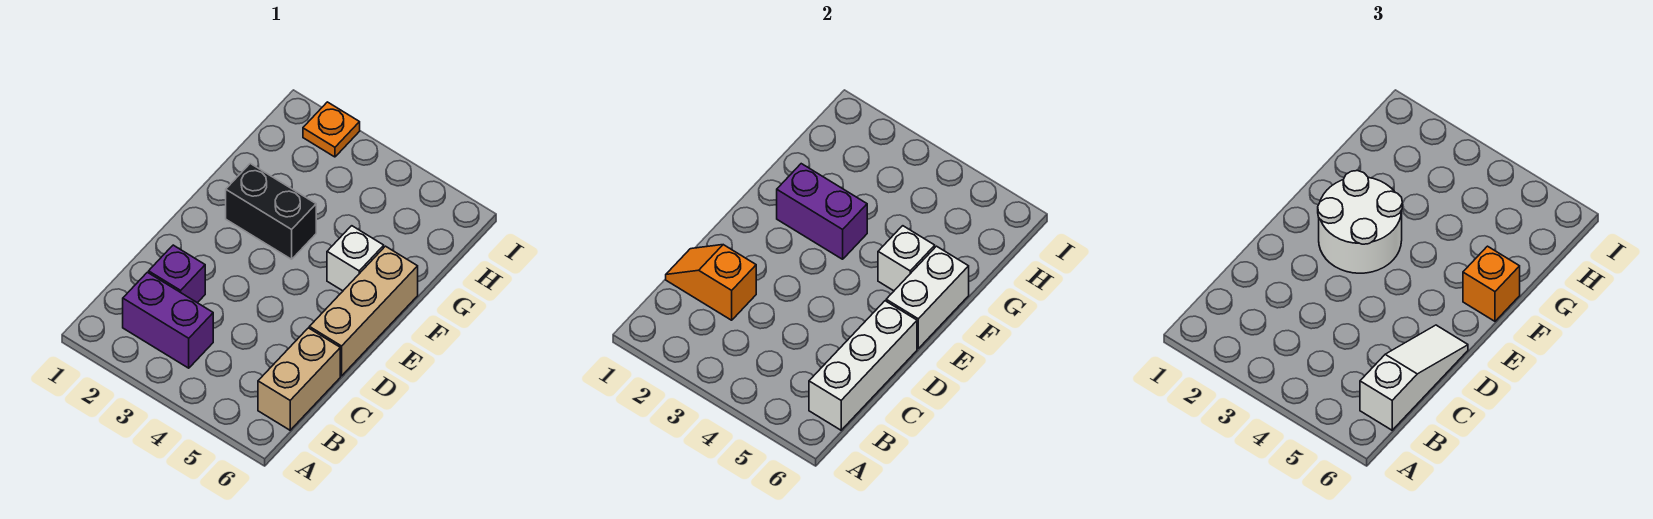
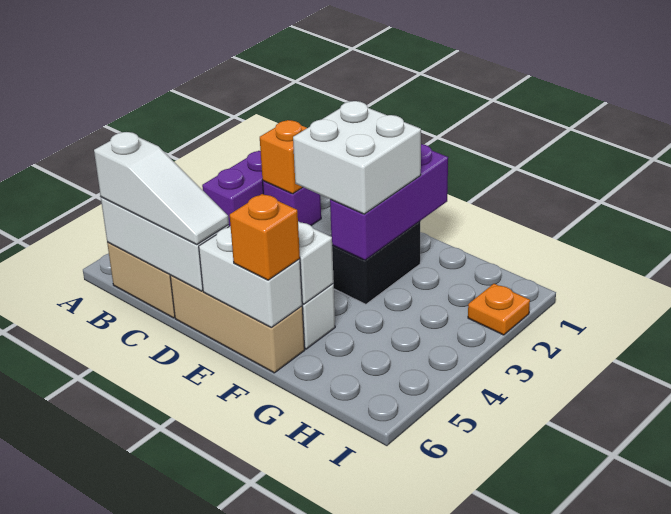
white 2x2 round brick [1318,171,1402,273] -> white 2x2 brick [293,101,421,214]
purple 1x2 brick [777,164,867,259] -> purple 1x3 brick [330,144,448,260]

